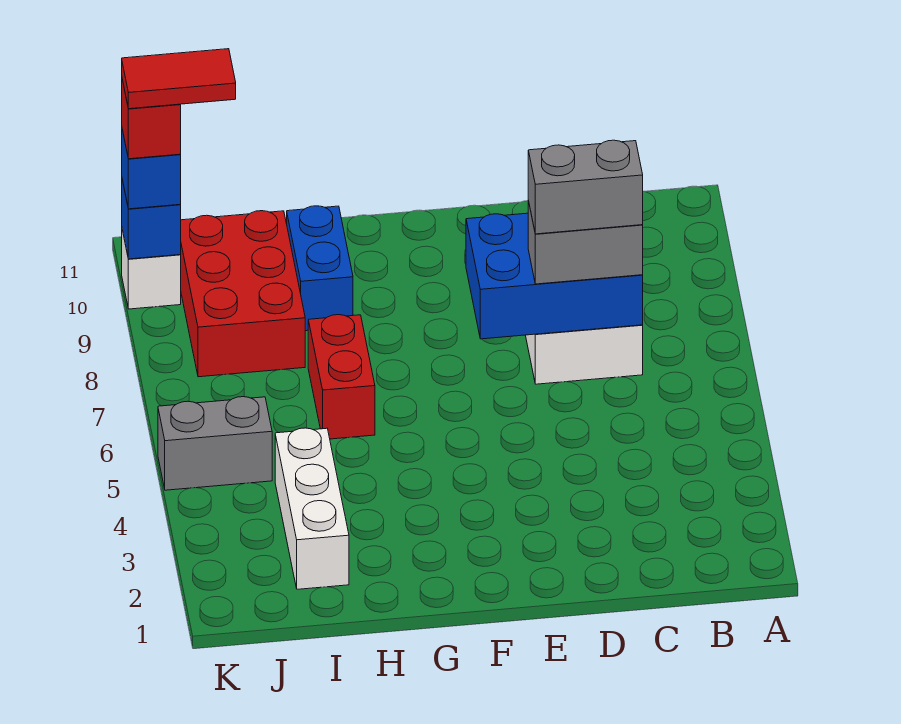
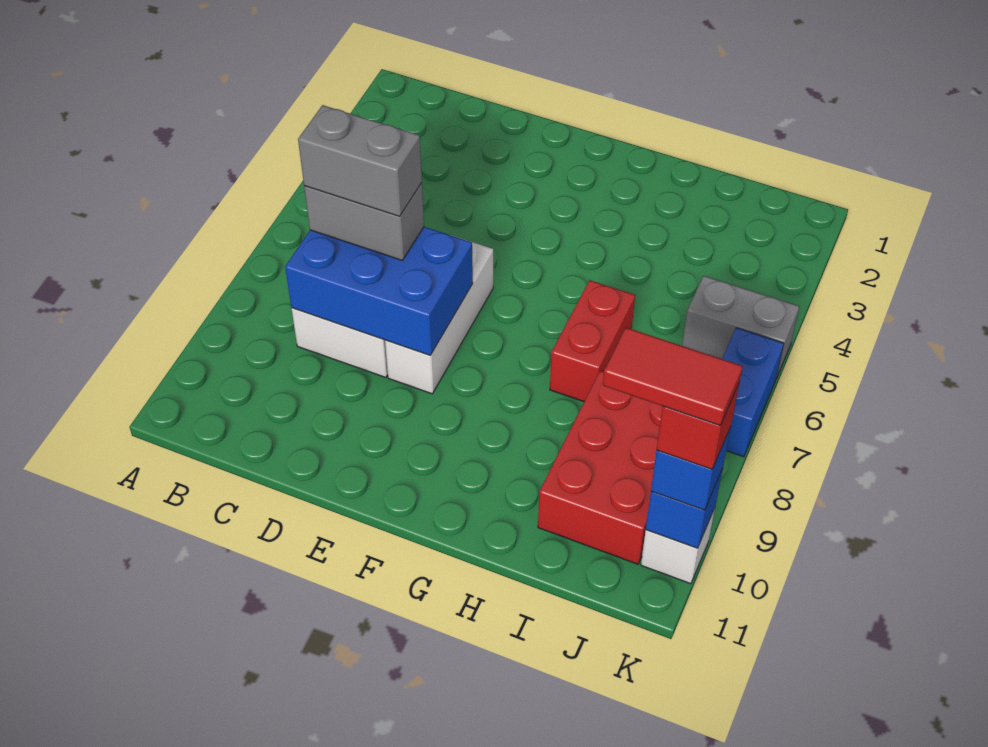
blue 1x2 brick [287,206,353,331] -> blue 1x2 brick moved to [722,328,784,457]
white 1x3 brick [275,428,349,589] -> white 1x3 brick moved to [385,235,493,394]

